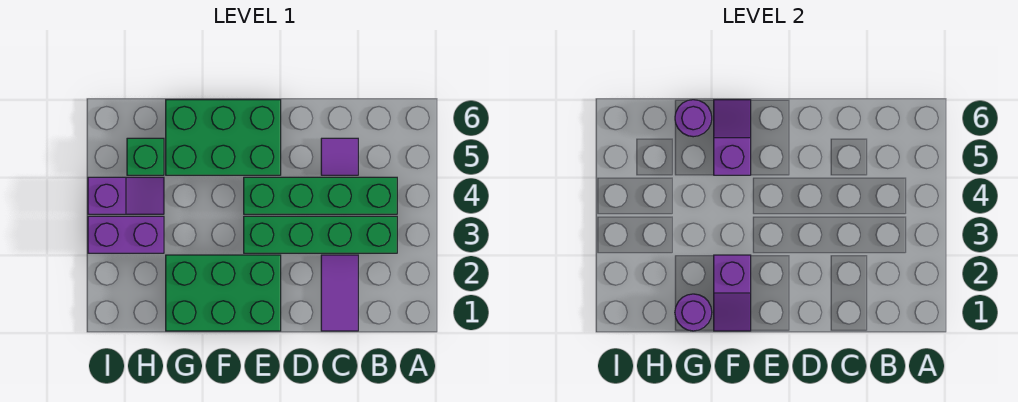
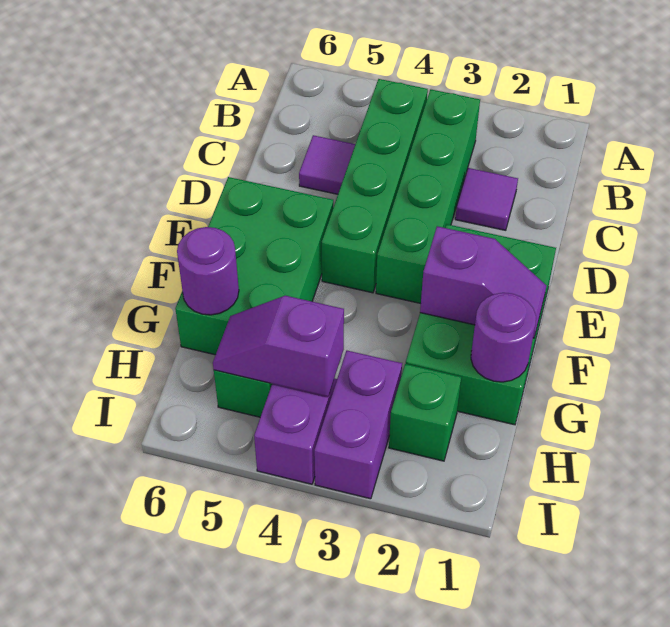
purple 1x2 tile [321,255,358,331] -> purple 1x1 tile [455,168,518,230]
purple 1x2 slope [714,100,751,175] -> purple 1x2 slope moved to [213,296,344,397]
none -> green 1x1 brick [389,364,461,461]

